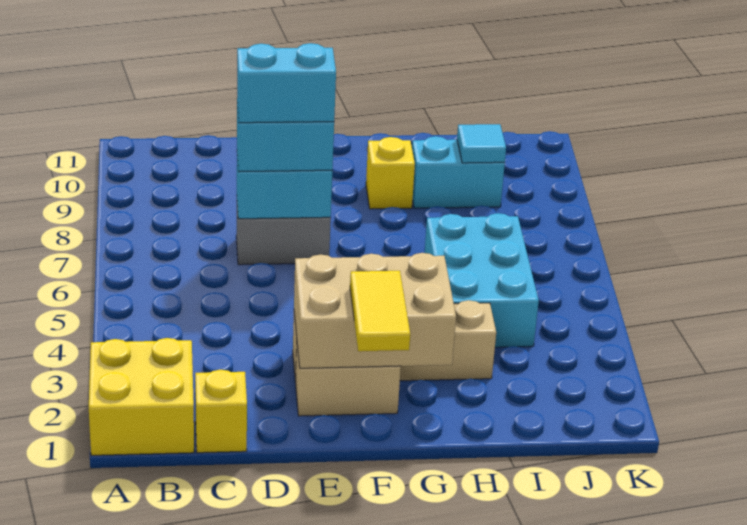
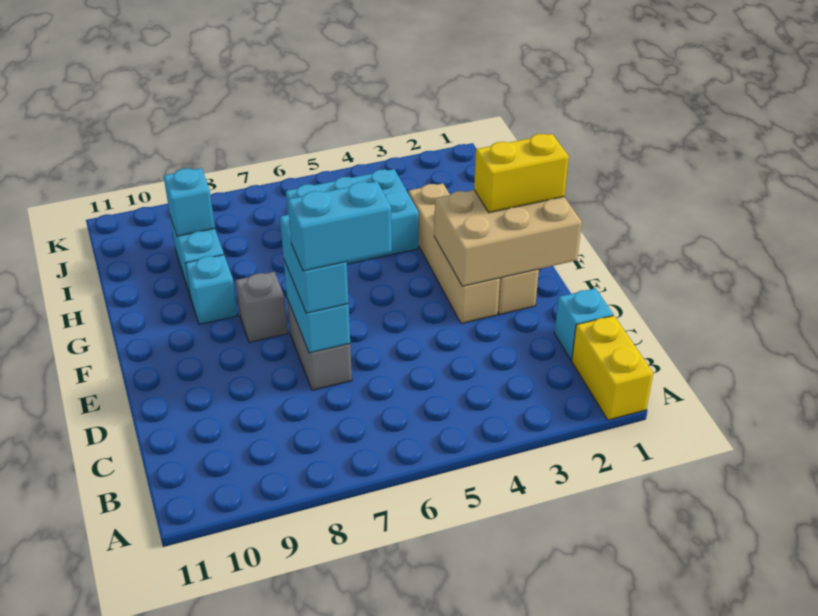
yellow 2x2 brick [89,338,194,455] -> yellow 1x2 brick [572,316,653,420]
yellow 1x1 brick [195,370,247,453] -> cyan 1x1 brick [555,288,613,360]
cyan 1x2 brick [237,43,336,123] -> cyan 1x2 brick turned to [288,181,392,271]
tan 2x3 brick [294,253,456,368] -> tan 2x3 brick turned to [434,190,582,286]
yellow 1x2 tile [350,271,410,351] -> yellow 1x2 brick [474,134,569,213]
none -> grey 1x1 brick [235,272,288,342]
yellow 1x1 brick [366,137,415,209] -> cyan 1x1 brick [185,255,238,324]
cyan 1x1 tile [457,124,506,163] -> cyan 1x1 brick [164,168,215,236]

